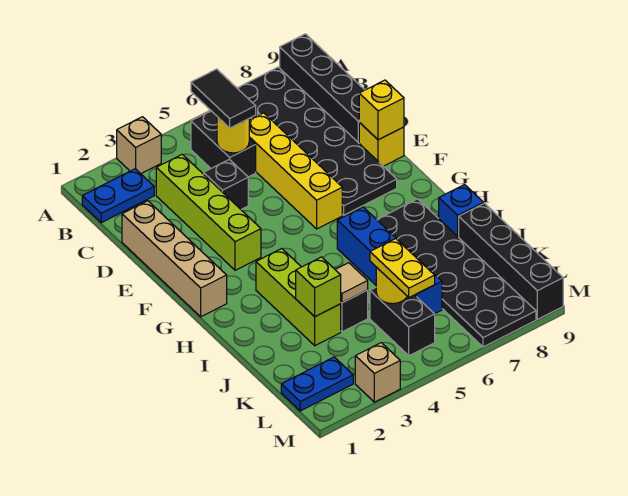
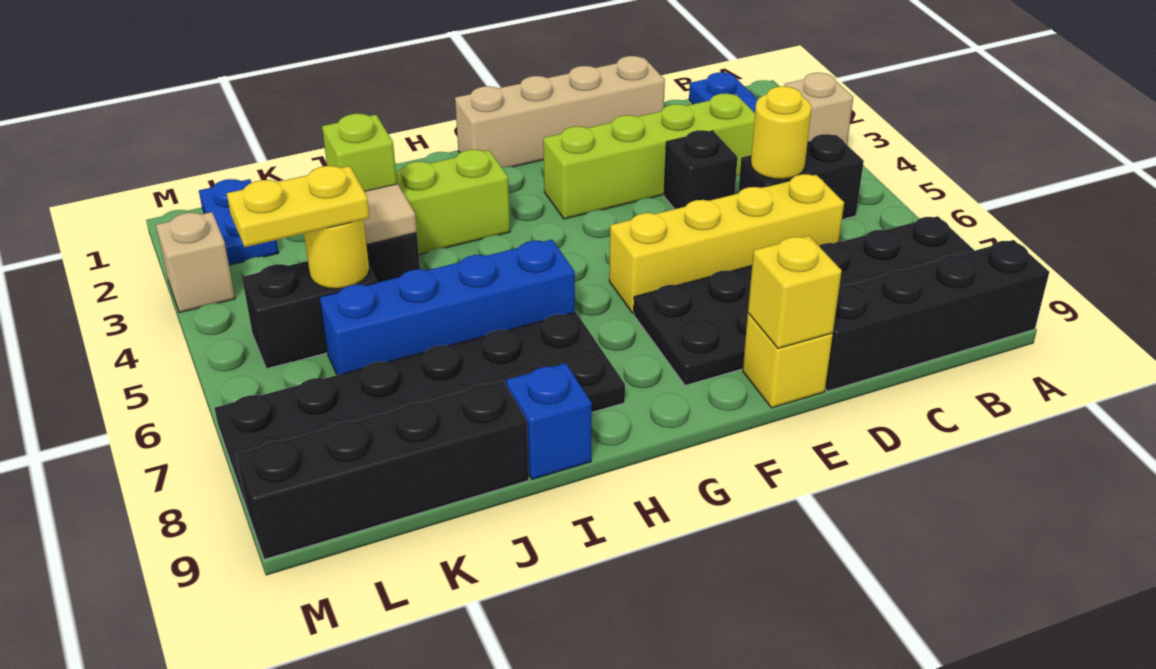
black 1x2 tile [191,69,256,128] -> none

